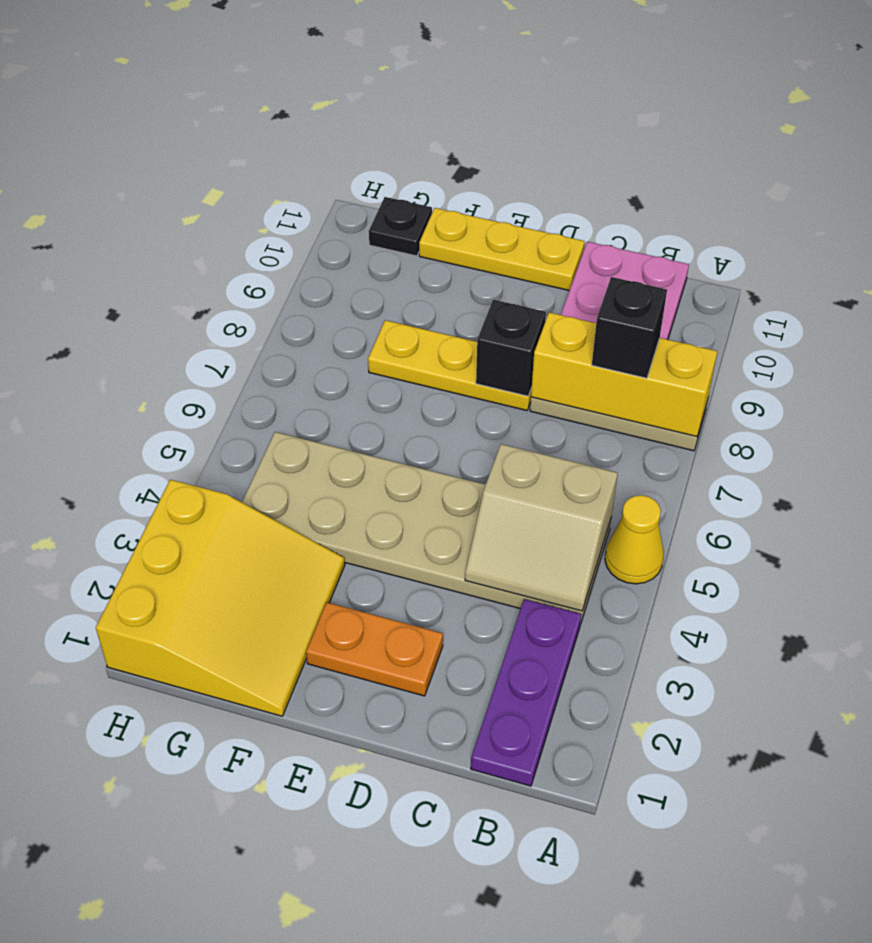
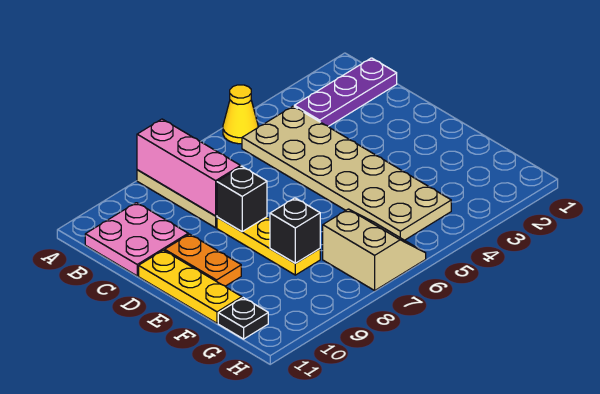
yellow 1x3 brick [531,312,717,437] -> pink 1x3 brick [137,119,241,216]
tan 2x2 slope [465,444,618,611] -> tan 2x2 slope moved to [323,209,426,290]
black 1x1 brick [592,277,667,378] -> black 1x1 brick moved to [270,198,320,263]
orange 1x2 plate [306,602,443,696] -> orange 1x2 plate moved to [165,234,241,286]
yellow 3x3 slope [96,480,345,716] -> none

